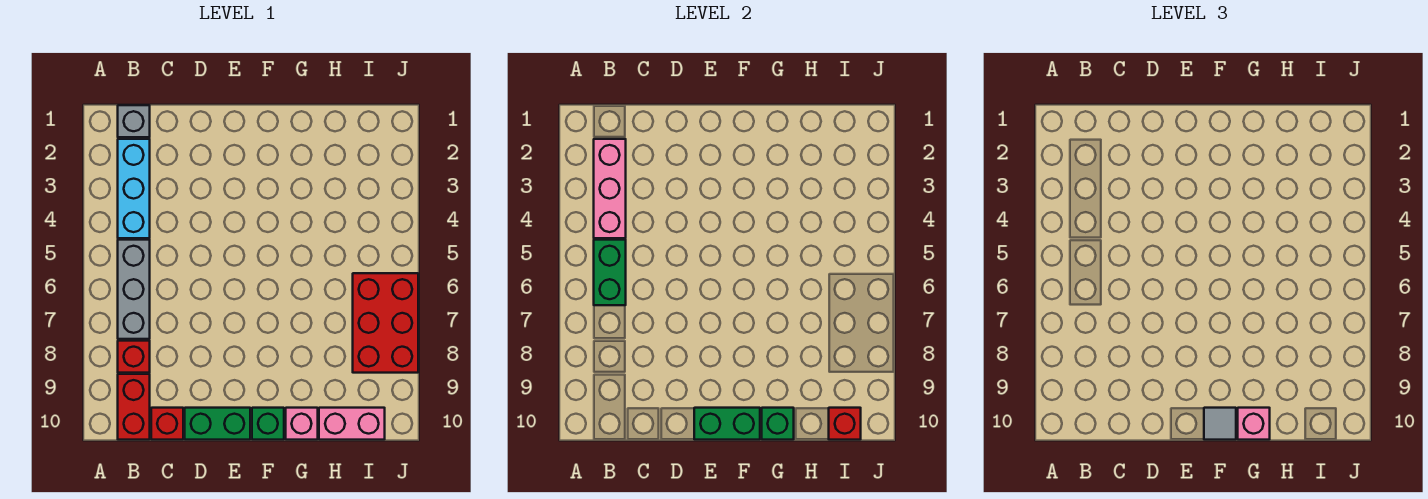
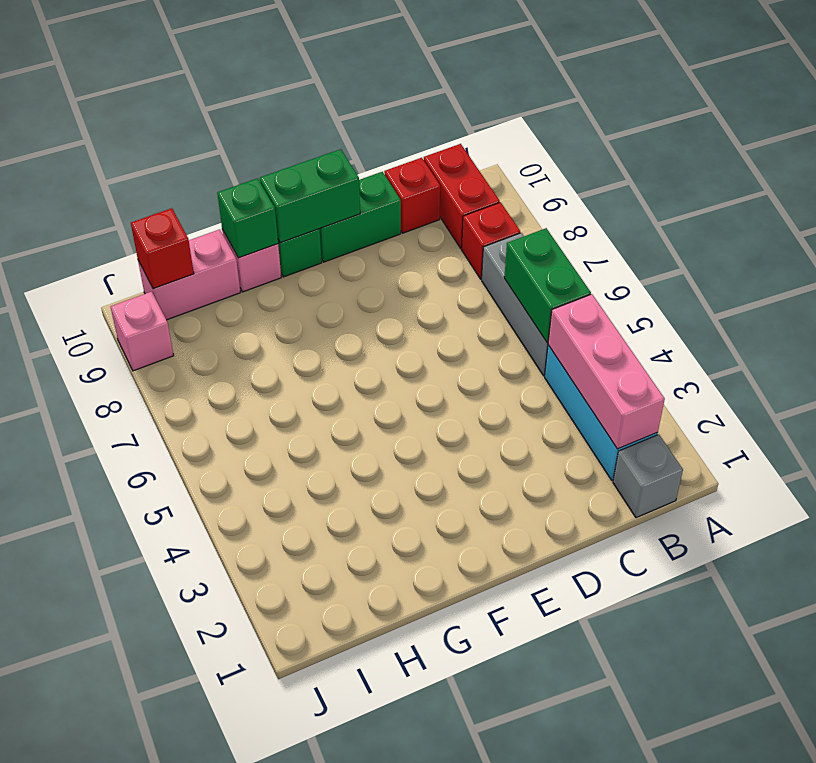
grey 1x1 tile [1204,408,1236,440] -> none
pink 1x1 brick [1238,408,1270,440] -> pink 1x1 brick moved to [111,292,174,371]
red 2x3 brick [353,273,418,373] -> none

